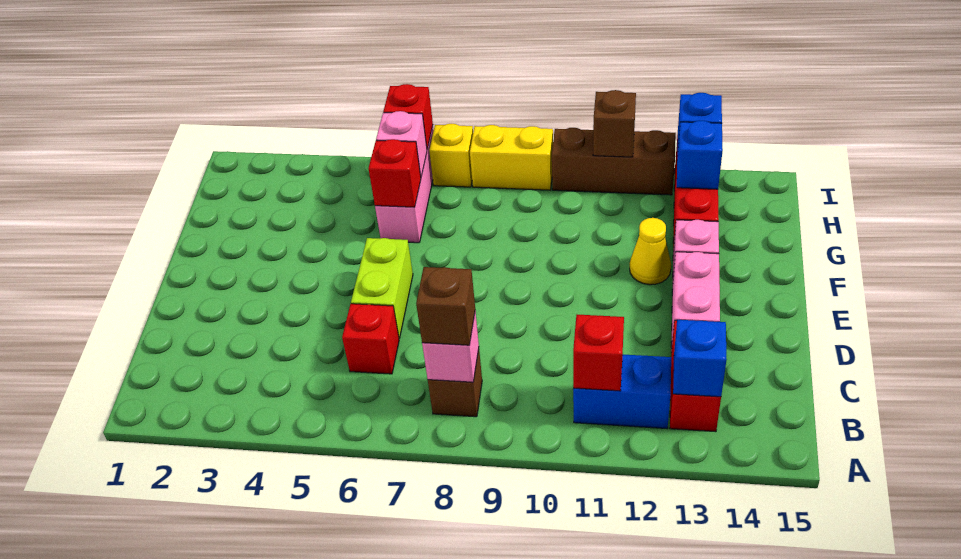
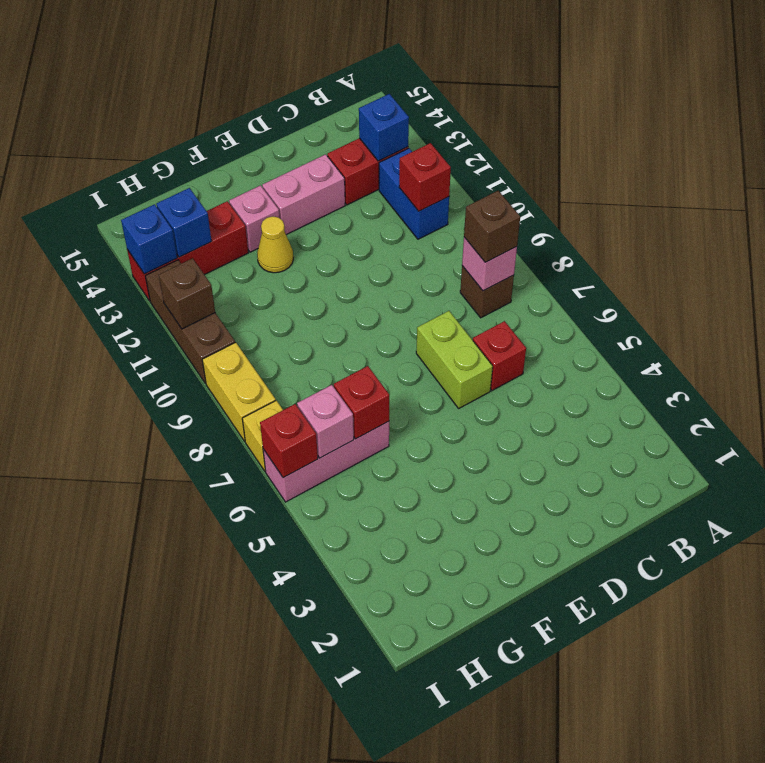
lime 1x2 brick [351,238,413,338] -> lime 1x2 brick turned to [416,311,493,408]

